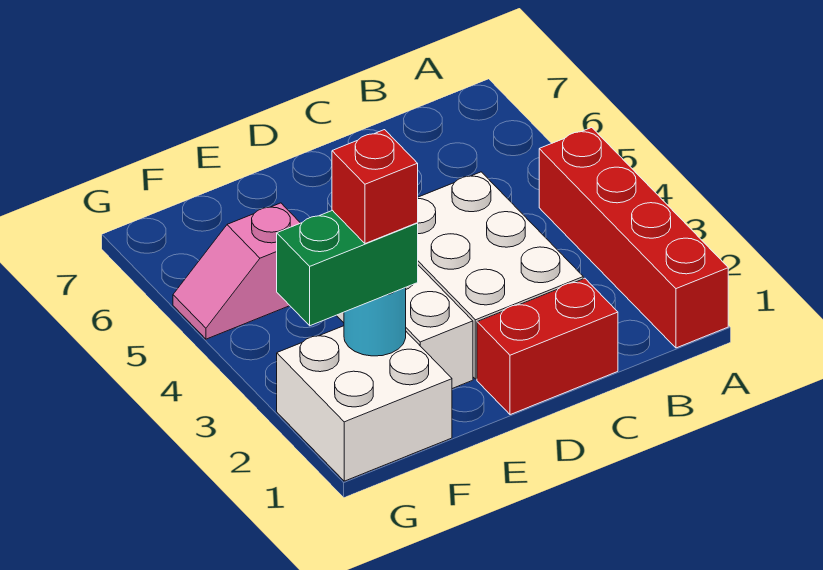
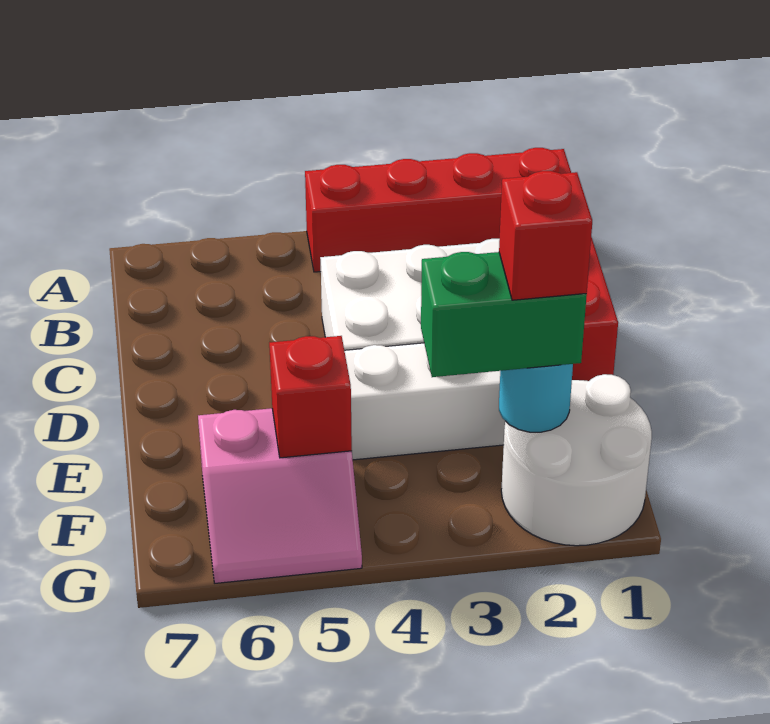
white 2x2 brick [277,326,452,481] -> white 2x2 round brick [501,374,652,546]
green 1x2 brick [277,210,418,326] -> green 1x2 brick turned to [421,252,587,377]
pink 1x2 slope [173,203,300,339] -> pink 2x2 slope [198,408,362,583]
none -> red 1x1 brick [269,336,352,458]

